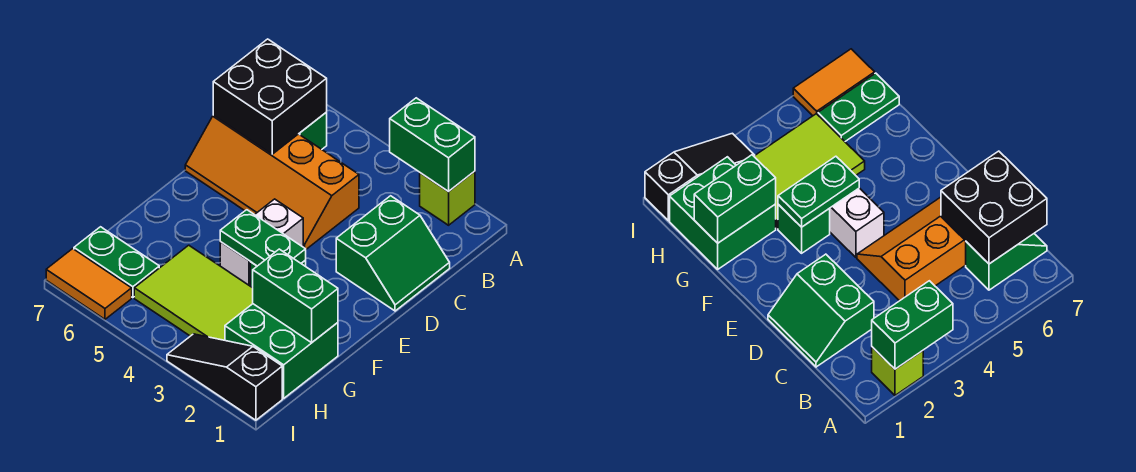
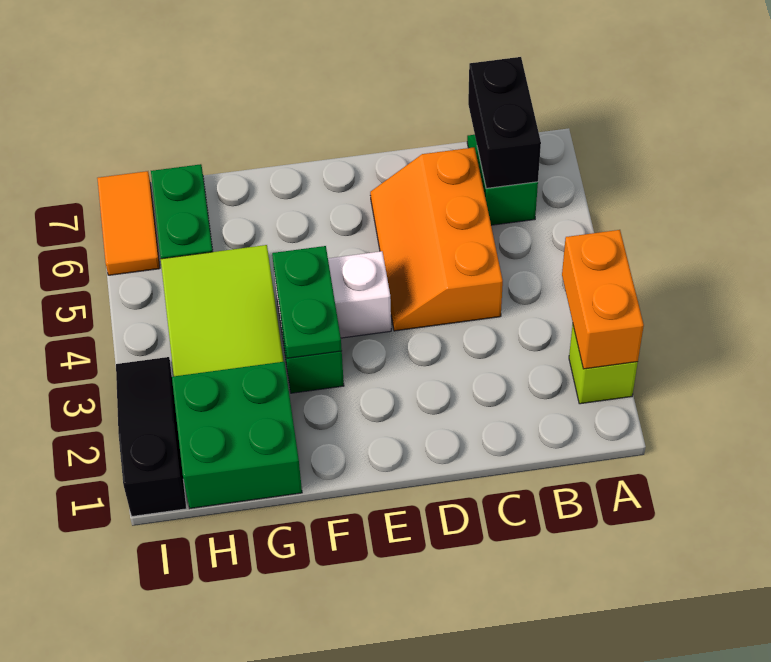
green 1x2 brick [390,98,475,192] -> orange 1x2 brick [562,230,644,369]
black 2x2 brick [213,39,327,154] -> black 1x2 brick [468,57,541,188]
green 2x2 slope [336,196,450,311] -> none
orange 2x4 slope [185,115,359,249] -> orange 2x3 slope [370,147,503,331]
green 1x2 brick [253,249,338,343] -> none

